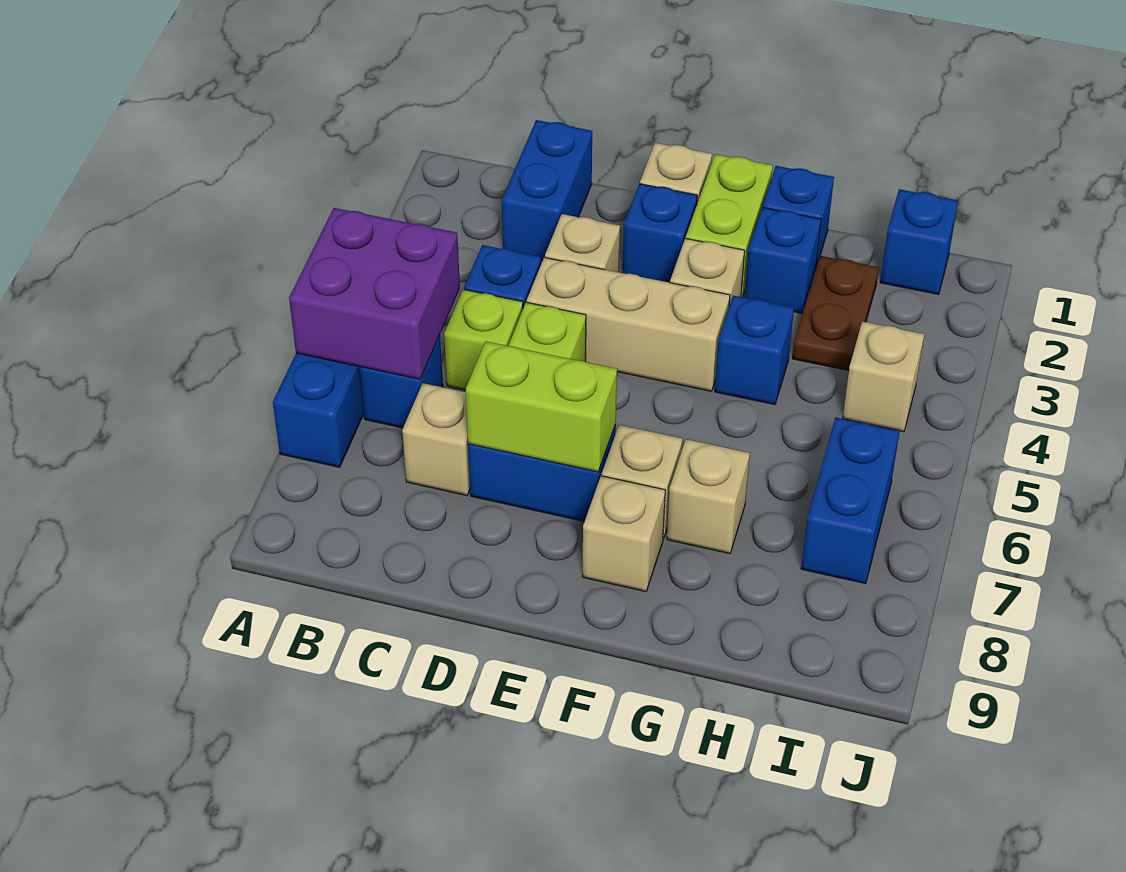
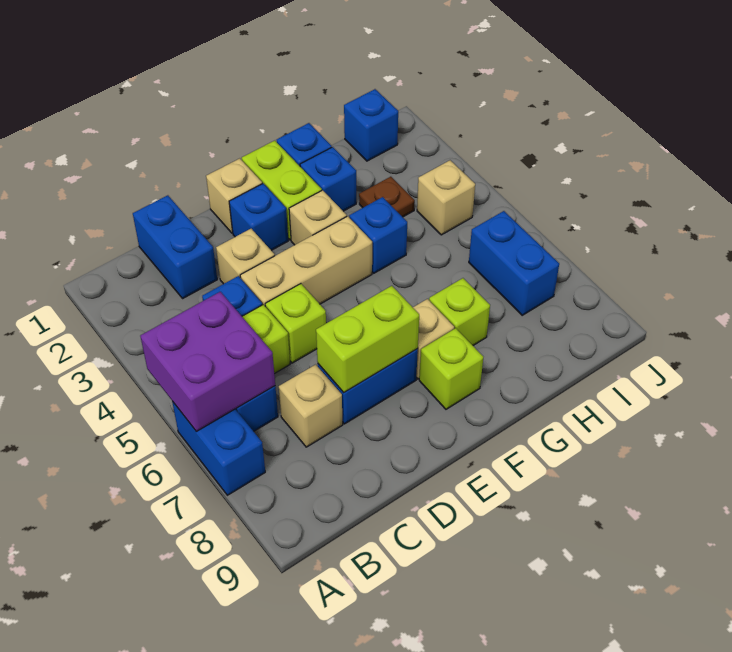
tan 1x1 brick [582,476,665,592] -> lime 1x1 brick [419,328,483,409]
tan 1x1 brick [667,439,750,554] -> lime 1x1 brick [429,278,490,345]
brown 1x2 plate [792,256,879,371] -> brown 1x1 plate [359,177,415,217]

